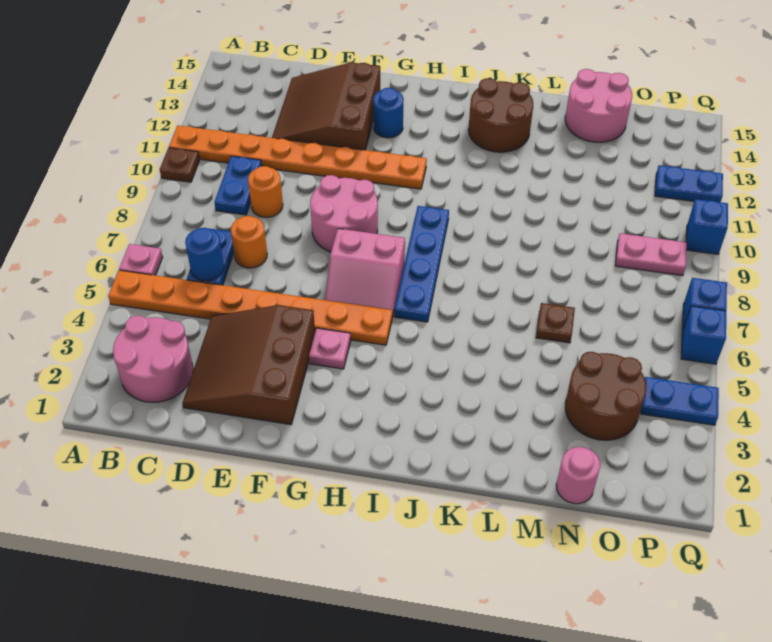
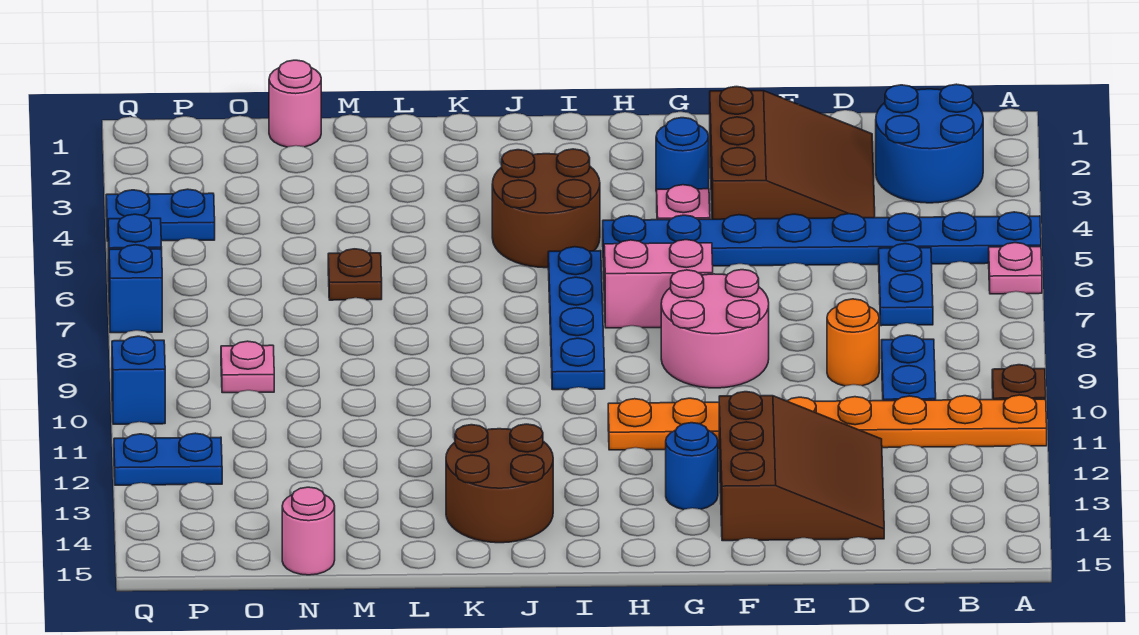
orange 1x8 plate [108,270,392,345] -> blue 1x8 plate [603,212,1041,267]
pink 2x2 round brick [113,316,193,402] -> blue 2x2 round brick [876,84,983,203]
blue 1x1 round brick [185,228,224,281] -> blue 1x1 round brick moved to [656,118,709,192]
orange 1x1 round brick [231,216,267,268] -> none
pink 2x2 round brick [565,69,632,142] -> pink 1x1 round brick [282,487,335,575]
brown 2x2 round brick [565,352,646,440] -> brown 2x2 round brick moved to [492,149,600,268]
pink 1x2 plate [615,233,687,276] -> pink 1x1 plate [221,341,274,393]

